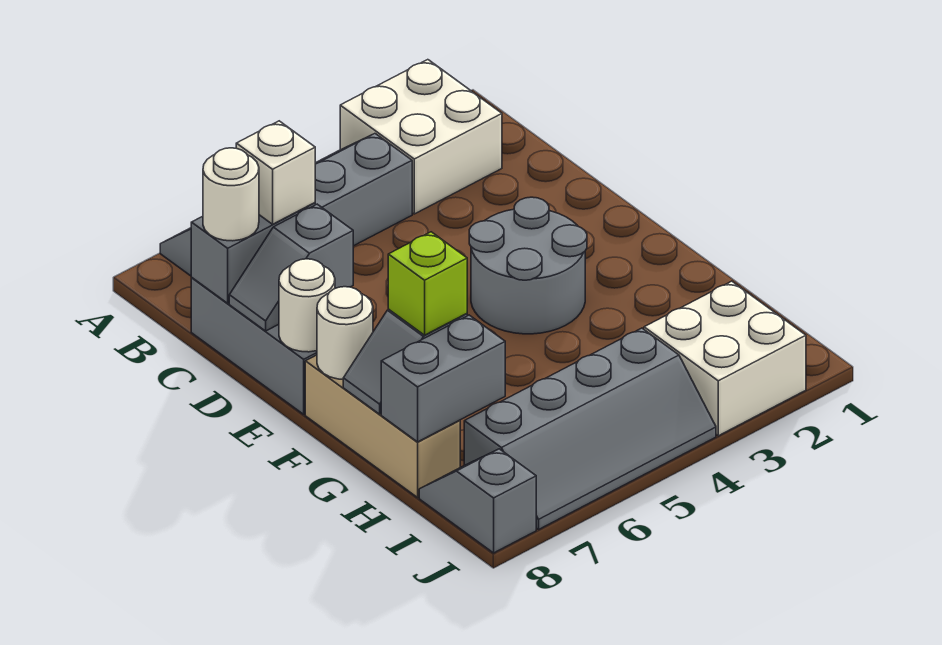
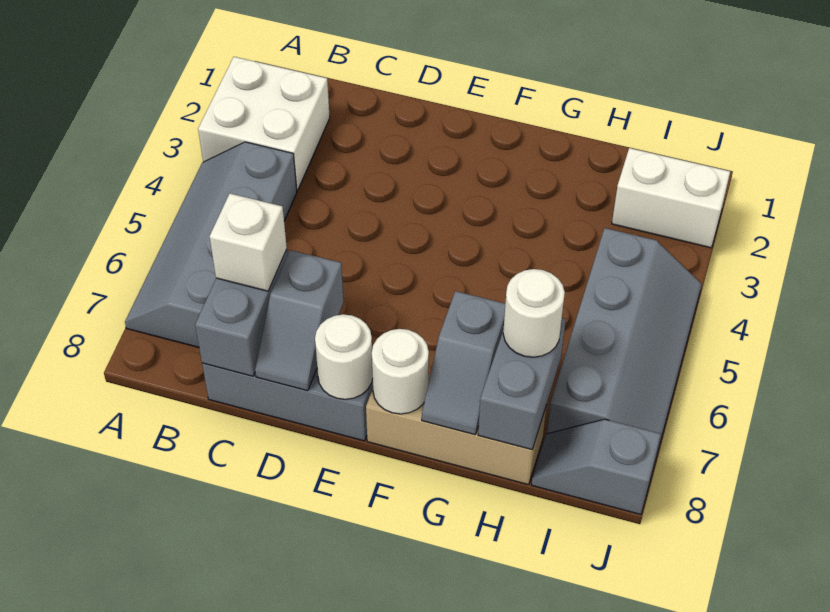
white 1x1 round brick [203,148,259,241] -> white 1x1 round brick moved to [503,269,565,357]
grey 2x2 round brick [469,197,587,334] -> none
lime 1x1 brick [388,232,467,335] -> none
white 2x2 brick [644,281,806,436] -> white 1x2 brick [612,148,730,248]

